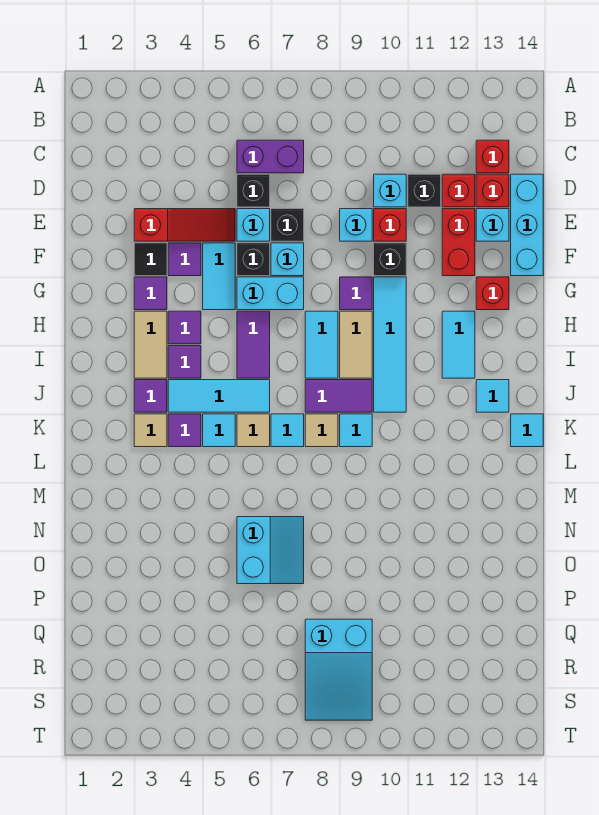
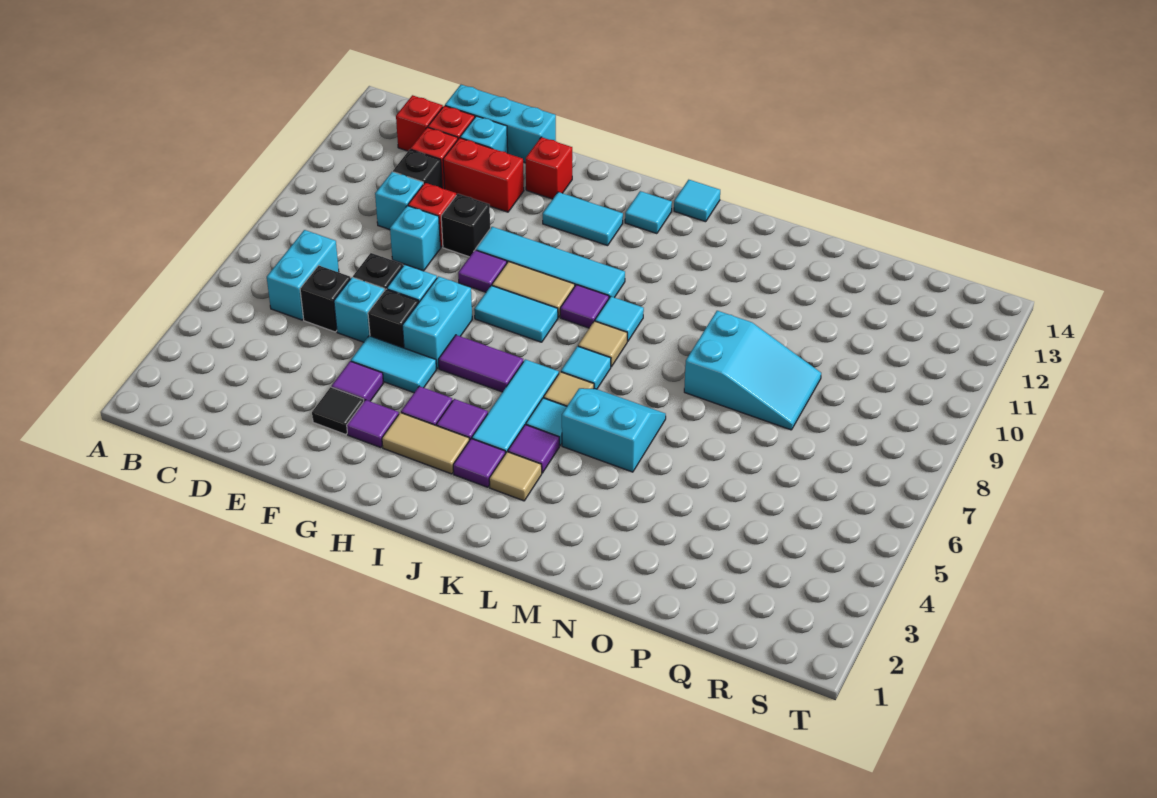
purple 1x2 brick [237,140,304,173] -> cyan 1x2 brick [267,230,339,320]
red 1x3 slope [134,209,235,241] -> none
purple 1x2 tile [305,380,372,412] -> purple 1x1 tile [560,285,609,328]
cyan 2x2 slope [237,517,304,584] -> cyan 2x2 slope moved to [562,388,666,472]
cyan 2x3 slope [305,619,372,720] -> cyan 2x3 slope moved to [684,311,821,430]

